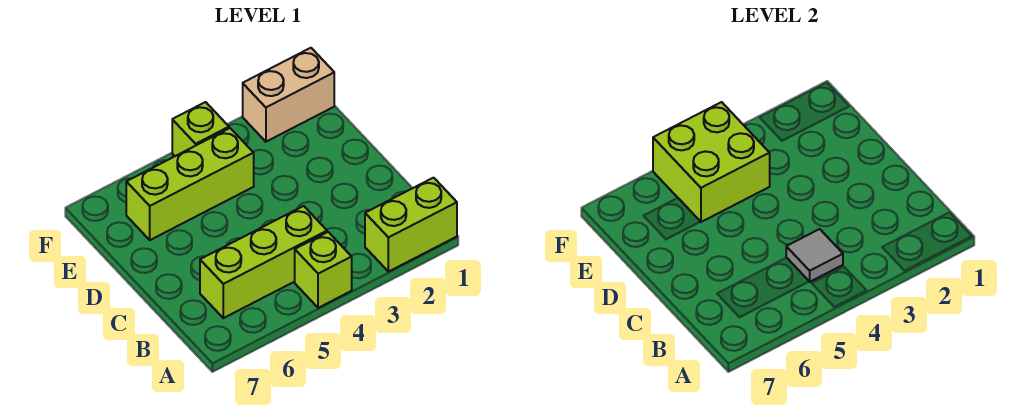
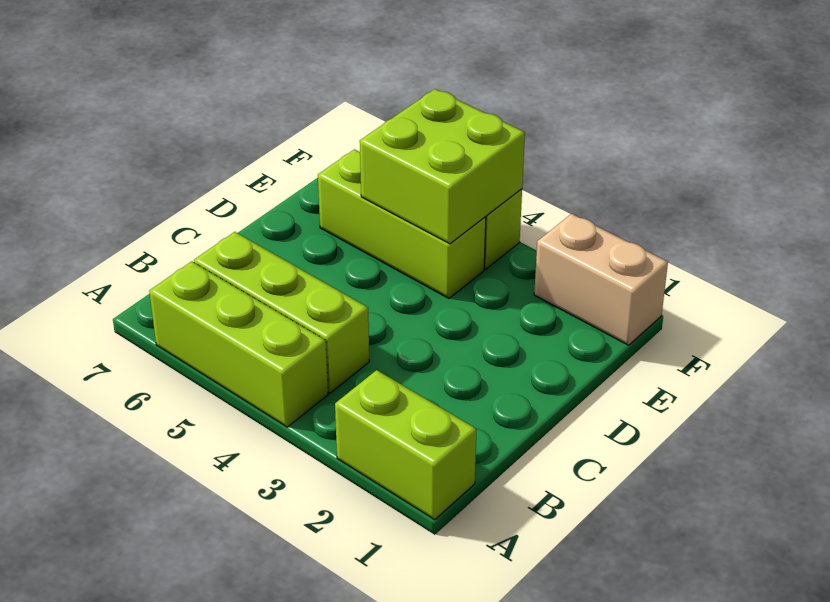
lime 1x1 brick [295,232,352,308] -> lime 1x3 brick [149,261,328,427]
grey 1x1 tile [786,229,843,282] -> none

